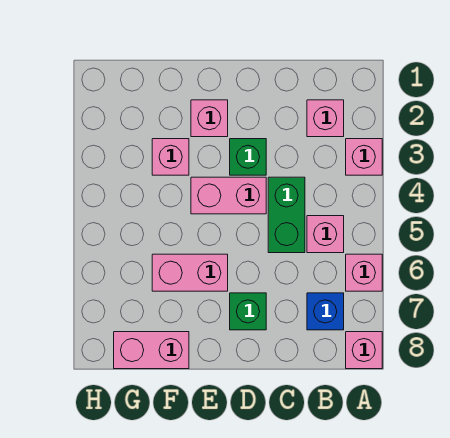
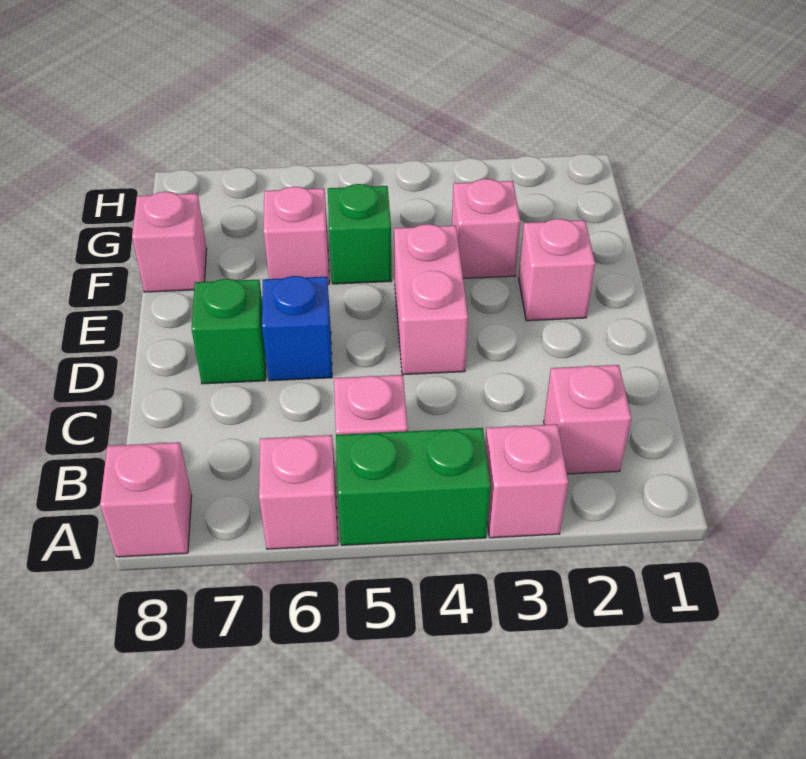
blue 1x1 brick [307,293,344,330] -> blue 1x1 brick moved to [262,276,332,381]
green 1x2 brick [268,177,305,253] -> green 1x2 brick moved to [336,428,491,545]
green 1x1 brick [230,139,266,175] -> green 1x1 brick moved to [328,184,391,284]
pink 1x2 brick [152,254,228,291] -> pink 1x1 brick [264,186,329,284]
pink 1x2 brick [114,332,189,369] -> pink 1x1 brick [132,192,207,292]

